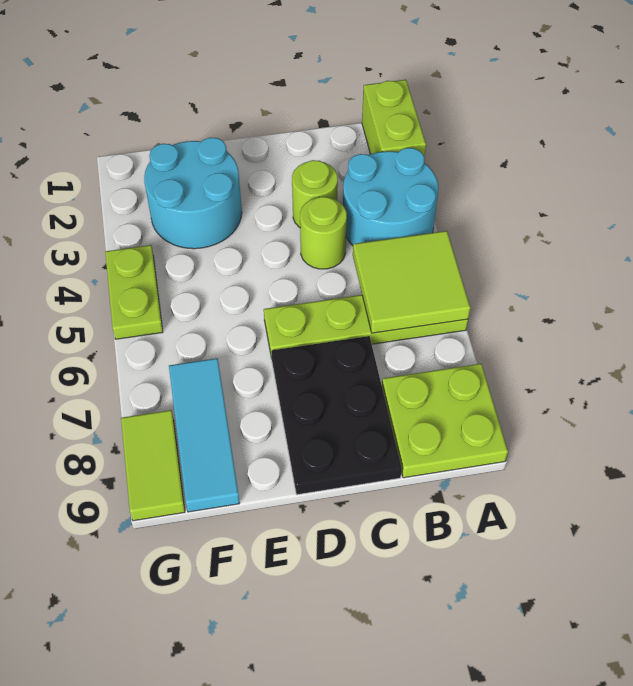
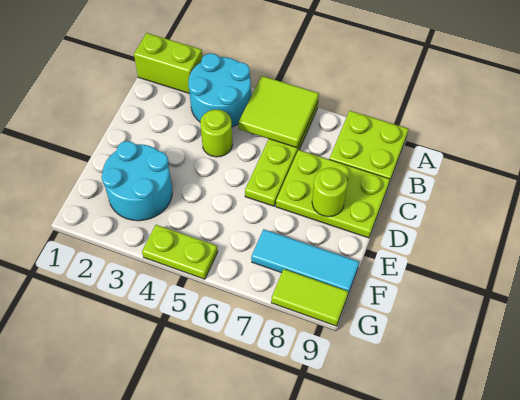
lime 1x1 round brick [292,160,338,227] -> lime 1x1 round brick moved to [312,168,347,217]
black 2x3 plate [271,336,402,495] -> lime 2x3 plate [276,150,390,238]

